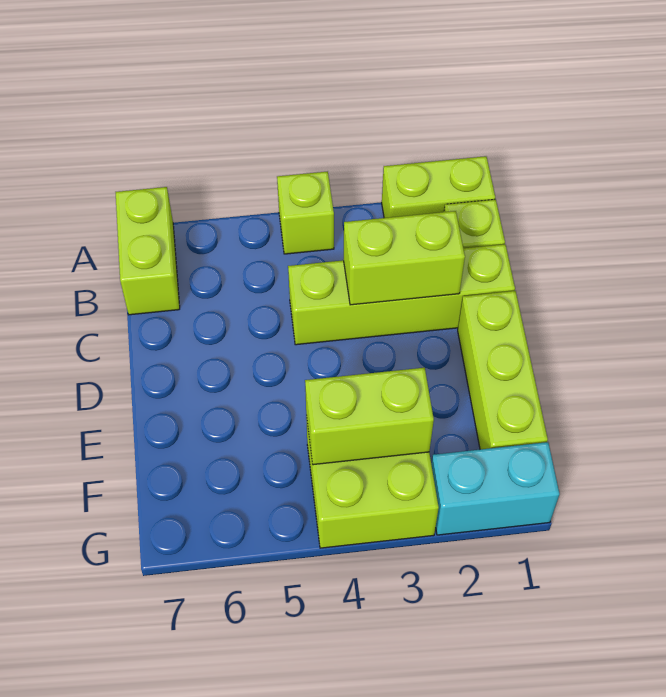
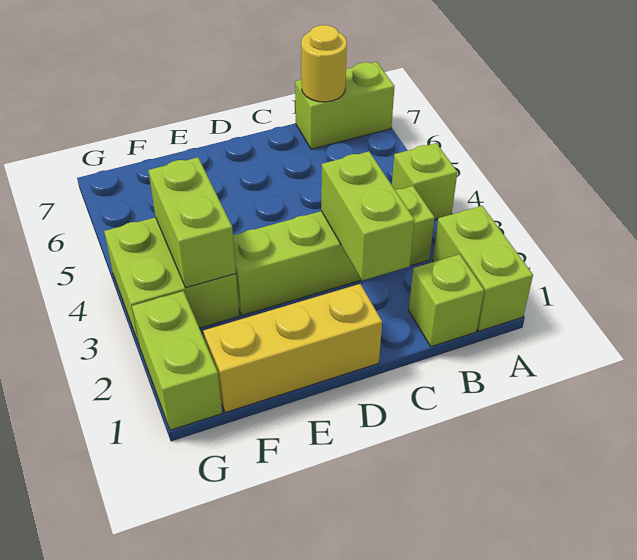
none -> yellow 1x1 round brick [301,25,347,102]
lime 1x4 brick [288,244,515,345] -> lime 1x4 brick turned to [233,186,435,315]
lime 1x3 brick [458,291,548,449] -> yellow 1x3 brick [203,284,382,413]
cyan 1x2 brick [431,442,560,535] -> lime 1x2 brick [132,291,222,430]

